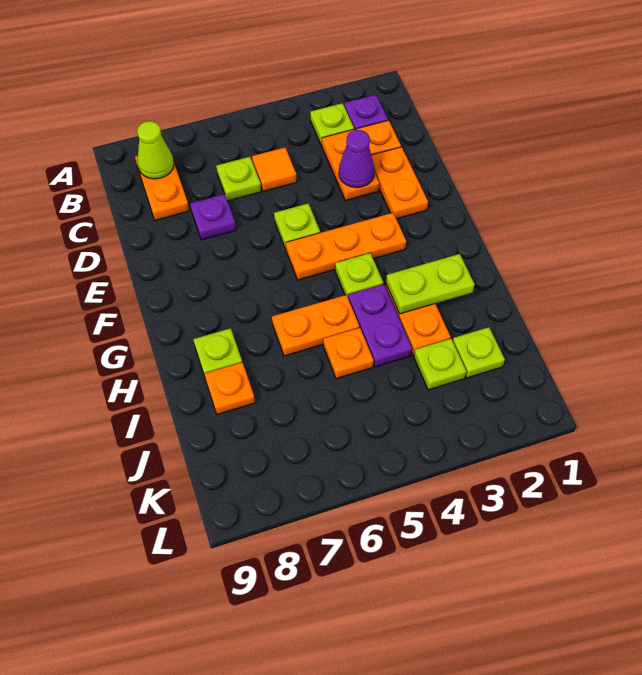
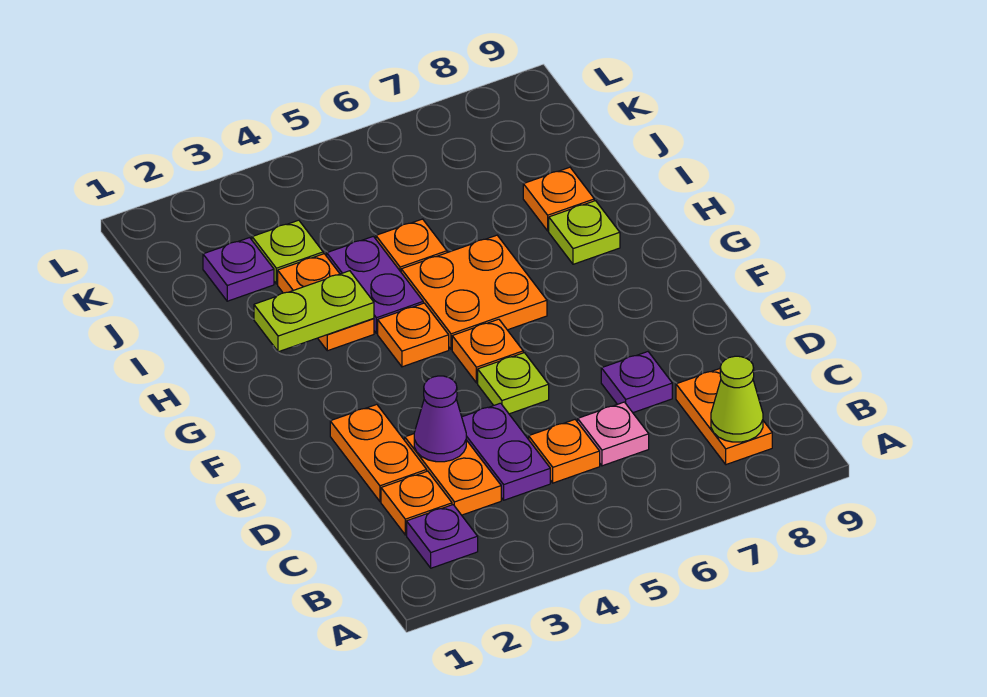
lime 1x1 plate [310,103,354,146] -> none
none -> purple 1x2 plate [462,403,550,500]
orange 1x1 tile [252,148,297,191] -> orange 1x1 plate [529,420,600,483]
lime 1x1 plate [216,157,261,201] -> pink 1x1 plate [578,402,649,466]
orange 1x3 plate [286,213,406,280] -> orange 1x1 plate [452,319,523,383]
lime 1x1 plate [335,253,383,297] -> orange 1x1 plate [378,303,449,367]
orange 1x2 plate [272,295,359,356] -> orange 2x2 plate [401,235,547,350]
lime 1x1 plate [453,327,505,378] -> purple 1x1 plate [203,238,274,301]

